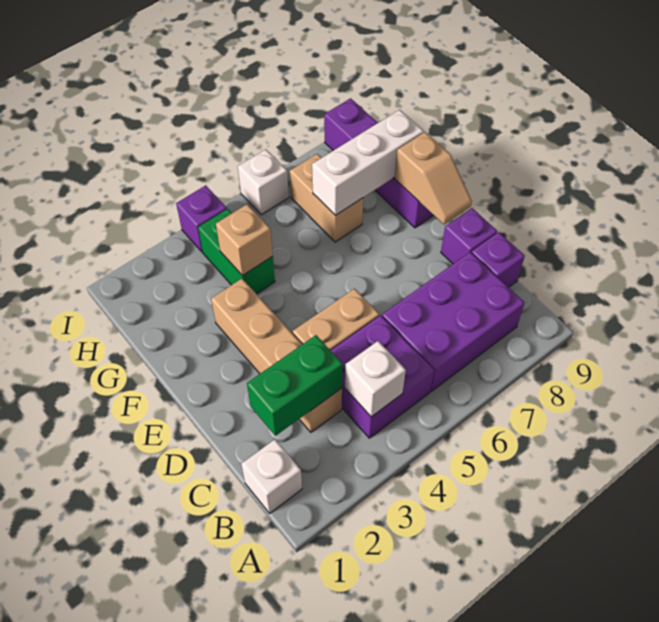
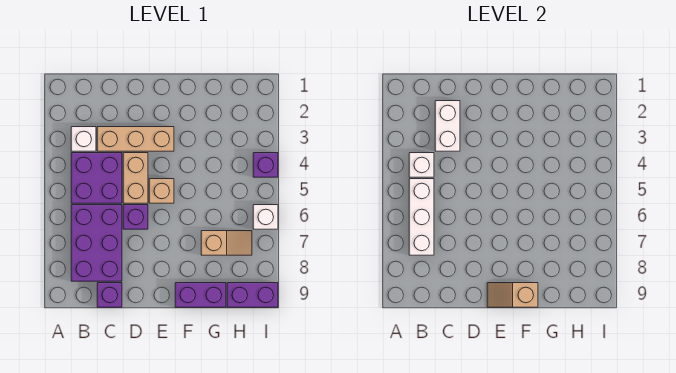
white 1x1 brick [241,439,302,513] -> white 1x1 brick moved to [71,127,96,151]
green 1x2 brick [247,335,343,436] -> white 1x2 brick [435,101,460,151]
tan 1x4 brick [211,279,342,432] -> tan 1x3 brick [97,127,174,151]
purple 1x1 brick [441,208,497,264] -> purple 1x1 brick moved to [123,205,148,229]
green 1x2 brick [198,209,275,294] -> none
tan 1x1 brick [216,204,273,276] -> tan 1x1 brick moved to [149,179,174,203]
tan 1x2 brick [290,154,363,242] -> tan 1x2 slope [201,231,252,255]
white 1x3 brick [312,110,424,215] -> white 1x3 brick moved to [409,179,434,255]

